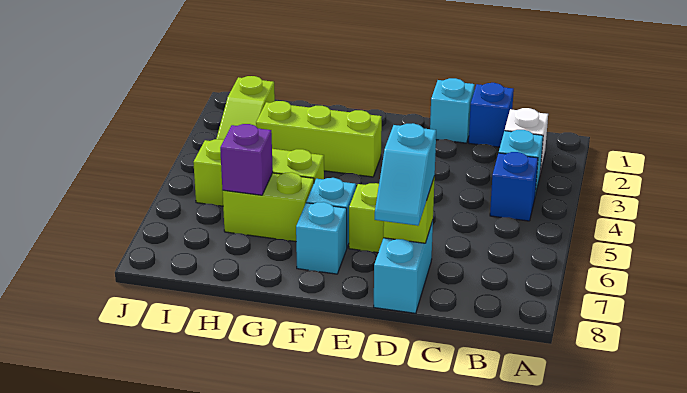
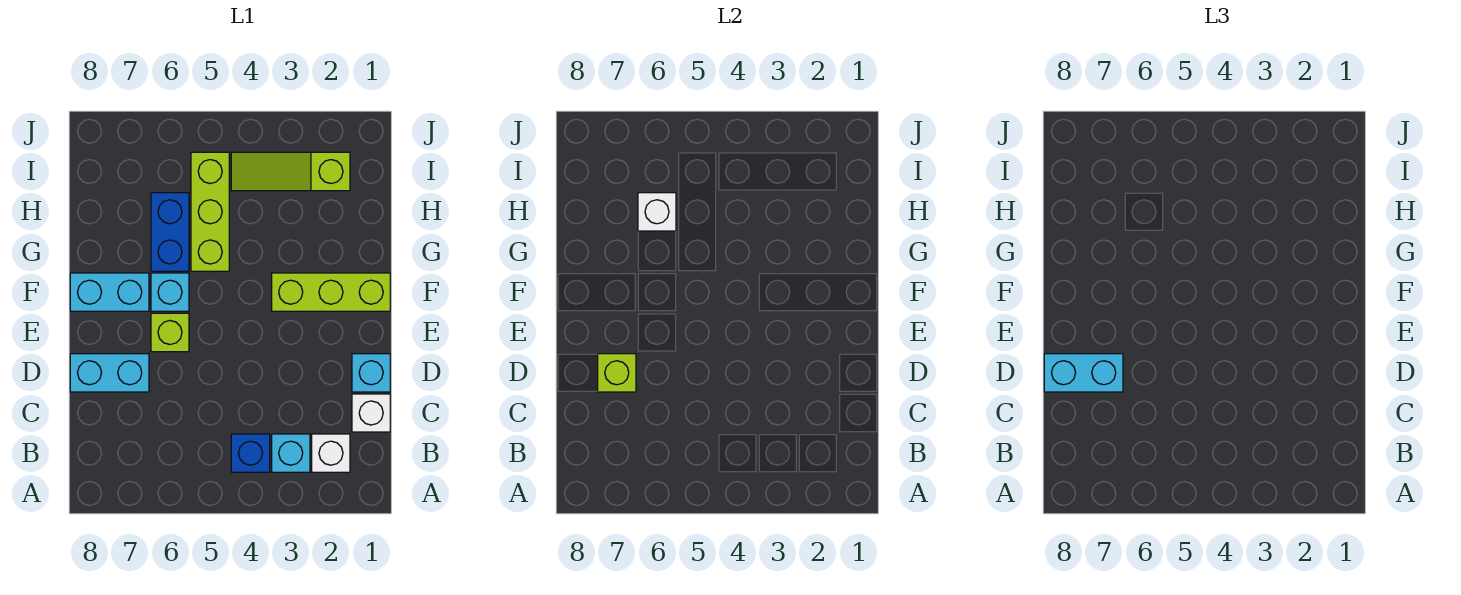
blue 1x1 brick [469,83,514,147] -> white 1x1 brick [352,394,390,432]
cyan 1x2 slope [375,123,436,226] -> cyan 1x2 brick [1044,354,1123,392]
lime 1x3 brick [256,101,382,177] -> lime 1x3 brick turned to [272,273,390,311]
cyan 1x1 brick [296,202,347,274] -> cyan 1x2 brick [70,273,149,311]
lime 1x2 brick [223,172,314,242] -> blue 1x2 brick [151,193,189,271]
purple 1x1 brick [220,124,273,195] -> white 1x1 brick [638,193,676,231]

